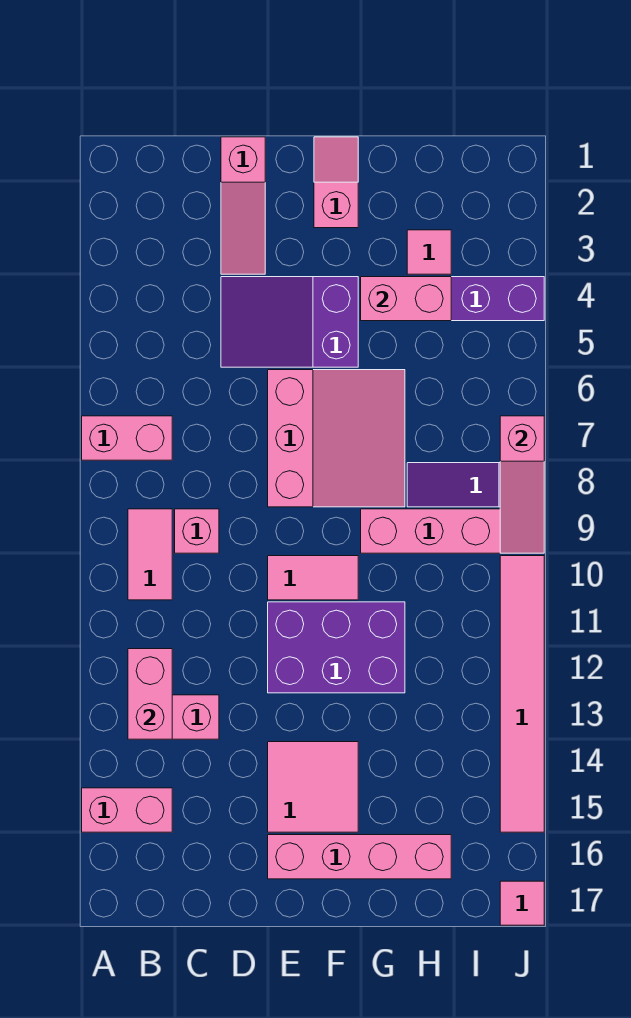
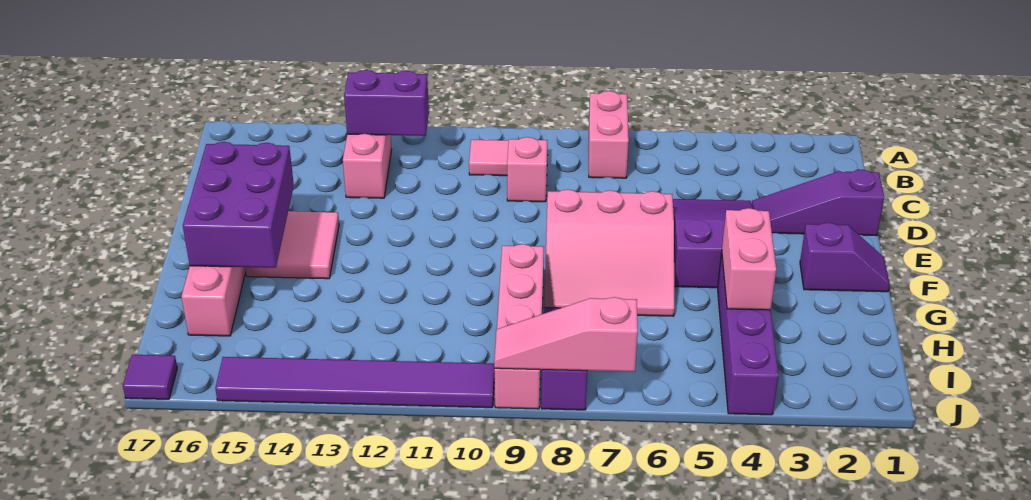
pink 1x2 brick [82,788,172,832] -> none
pink 1x2 brick [128,649,172,739] -> purple 1x2 brick [344,70,429,136]
pink 1x3 slope [221,137,265,274] -> purple 1x3 slope [752,170,884,236]
pink 1x2 tile [268,556,358,600] -> none
purple 2x3 brick [268,602,405,693] -> purple 2x3 brick moved to [183,142,294,268]
pink 1x2 slope [314,137,358,228] -> purple 1x2 slope [800,223,890,292]
pink 1x1 tile [407,230,451,274] -> none
pink 1x6 tile [500,556,544,832] -> purple 1x6 tile [215,357,495,408]
pink 1x1 tile [500,881,544,925] -> purple 1x1 tile [123,355,177,399]

